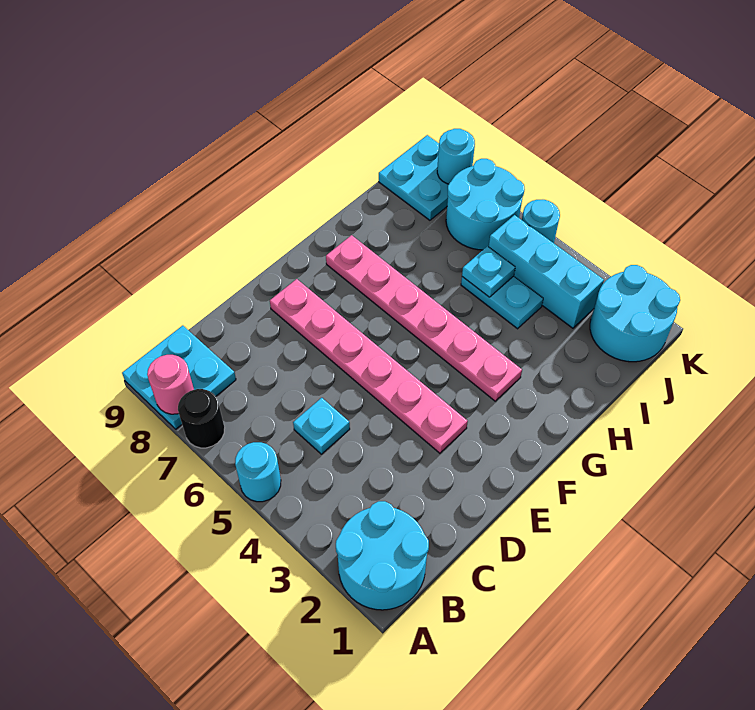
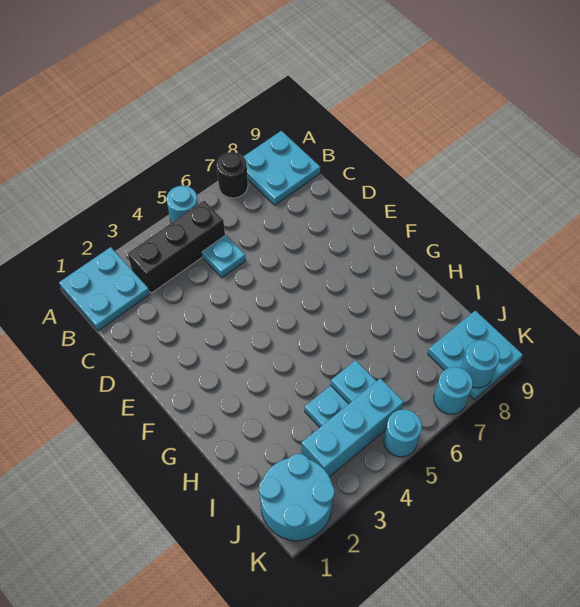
cyan 2x2 round brick [336,501,429,610] -> cyan 2x2 plate [59,247,150,331]
pink 1x1 round brick [147,355,194,414] -> none
none -> black 1x3 brick [128,201,225,293]
pink 1x6 plate [270,279,468,453] -> none
pink 1x6 plate [326,235,522,401] -> none
cyan 2x2 round brick [446,159,525,250] -> cyan 1x1 round brick [434,367,473,414]

